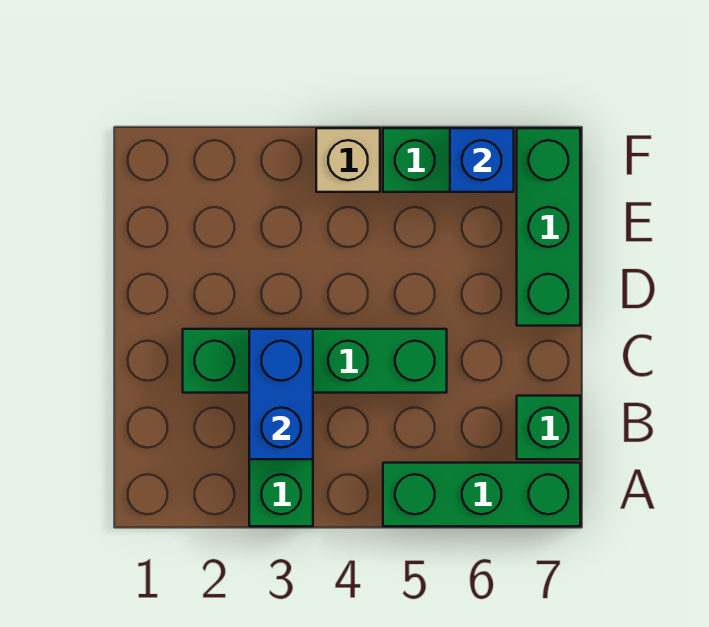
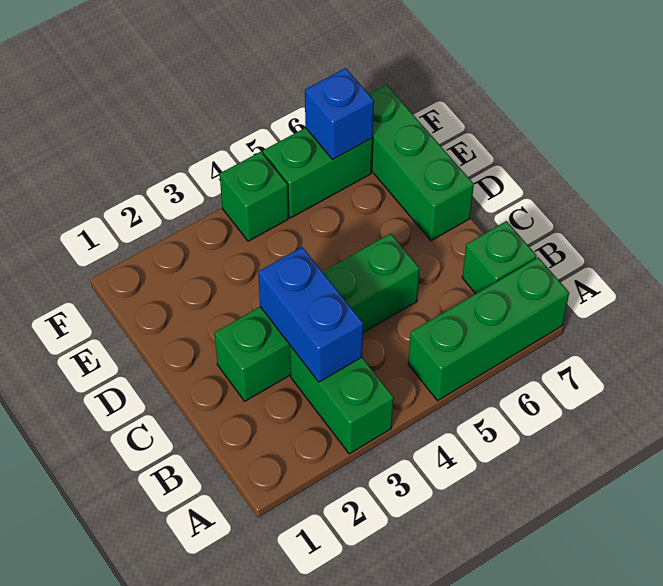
tan 1x1 brick [316,128,380,192] -> green 1x1 brick [220,152,288,241]

